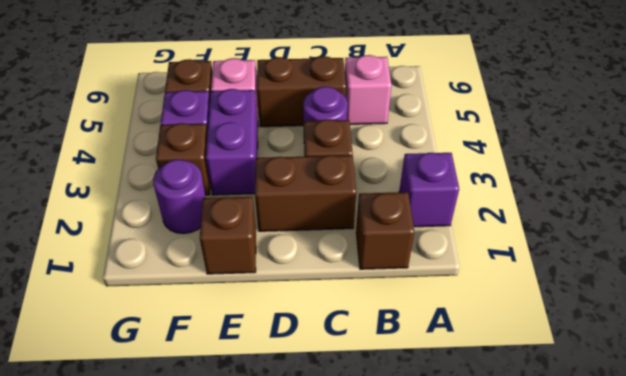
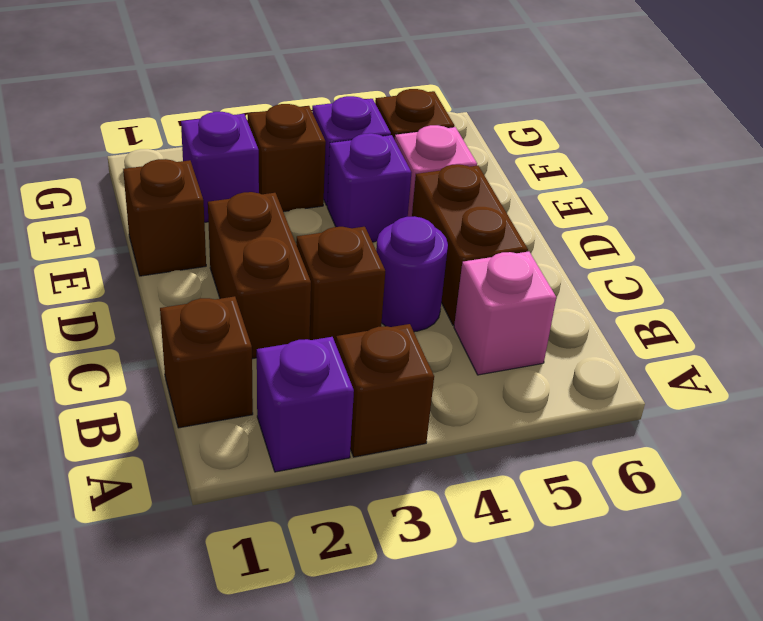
none -> brown 1x1 brick [336,324,434,457]
purple 1x2 brick [206,89,258,195] -> purple 1x1 brick [327,133,412,242]
purple 1x1 round brick [153,160,206,234] -> purple 1x1 brick [181,112,259,222]

